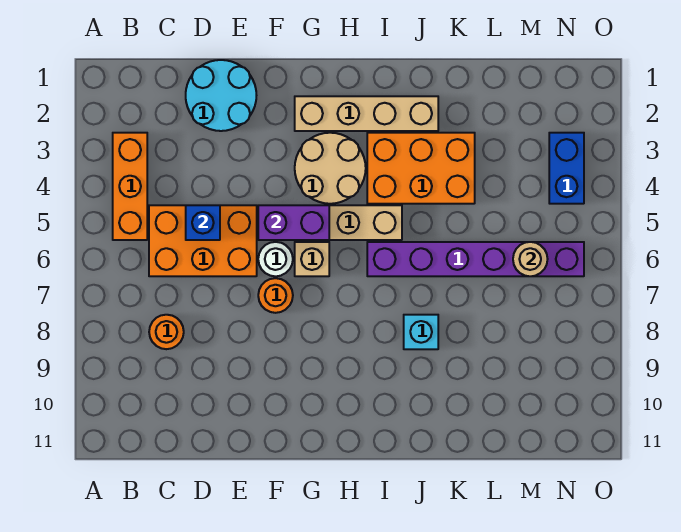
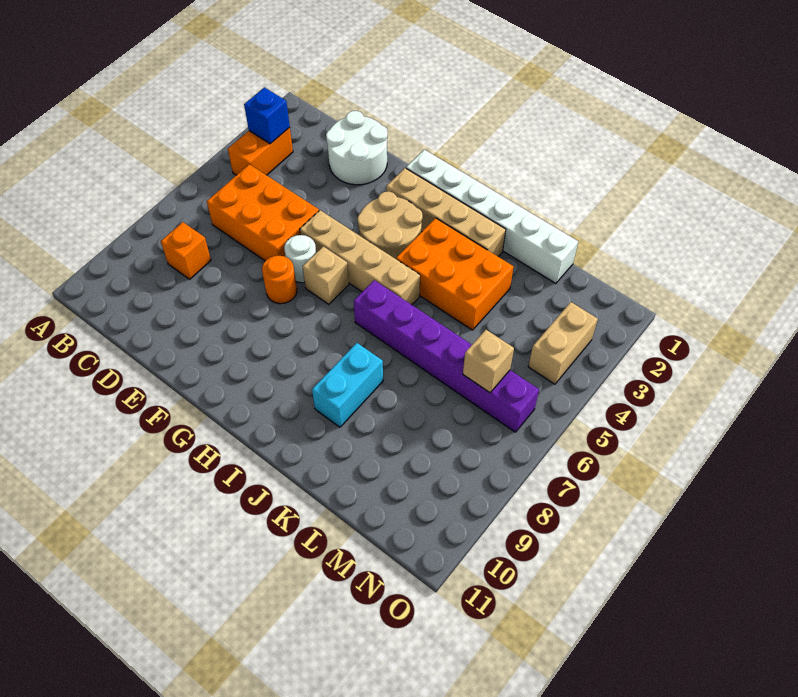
orange 1x3 brick [113,133,147,240] -> orange 1x2 brick [228,127,293,175]
orange 1x1 round brick [149,315,184,349] -> orange 1x1 brick [161,222,211,279]
cyan 2x2 round brick [186,60,256,131] -> white 2x2 round brick [326,111,388,185]
blue 1x1 brick [186,205,220,240] -> blue 1x1 brick moved to [244,87,290,144]
purple 1x2 brick [258,205,329,240] -> none
none -> white 1x6 brick [406,150,578,284]
cyan 1x1 brick [404,315,438,349] -> cyan 1x2 brick [312,343,383,427]
tan 1x1 round brick [513,242,548,276] -> tan 1x1 brick [463,330,514,393]
blue 1x2 brick [549,133,584,204] -> tan 1x2 brick [528,302,598,384]

